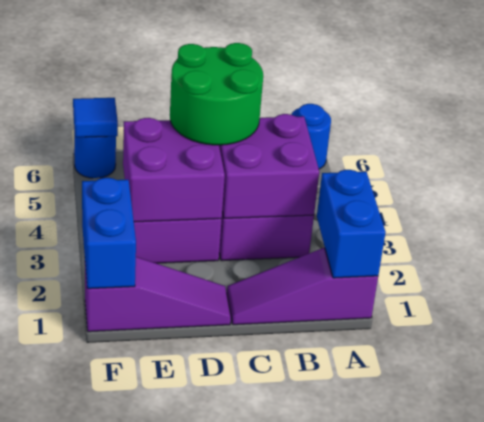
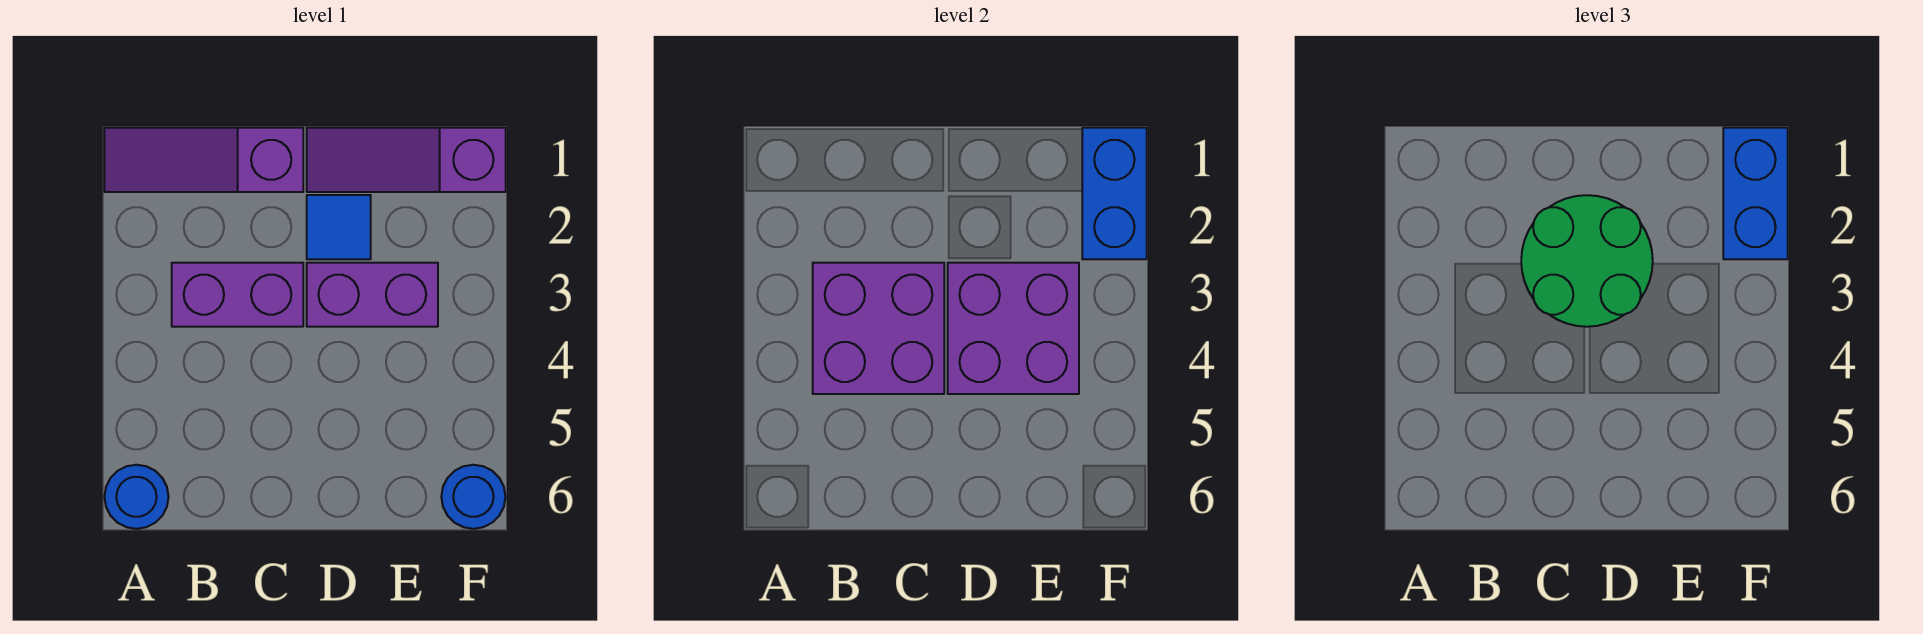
purple 1x3 slope [227,248,378,325] -> purple 1x3 slope turned to [104,128,303,192]
blue 1x2 brick [317,170,386,278] -> blue 1x2 brick moved to [1723,128,1788,259]
green 2x2 round brick [170,43,263,145] -> green 2x2 round brick moved to [1521,195,1653,327]
blue 1x1 tile [73,98,118,137] -> blue 1x1 tile moved to [307,195,371,259]

